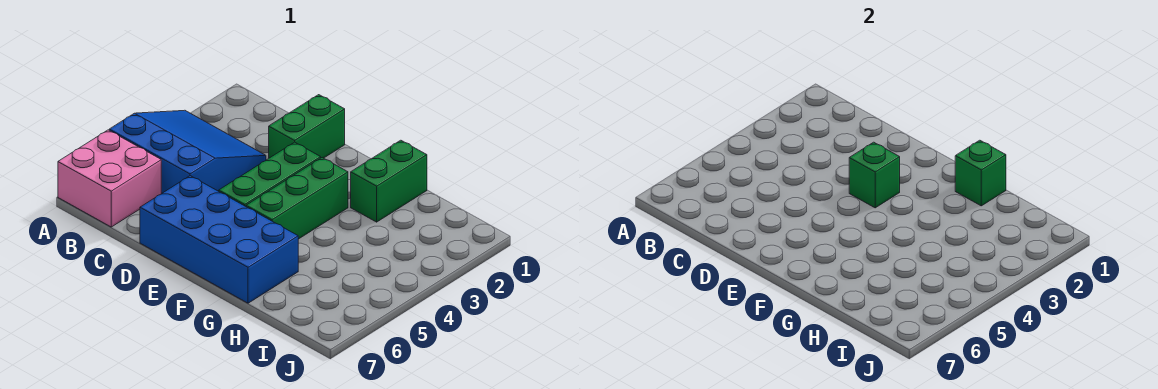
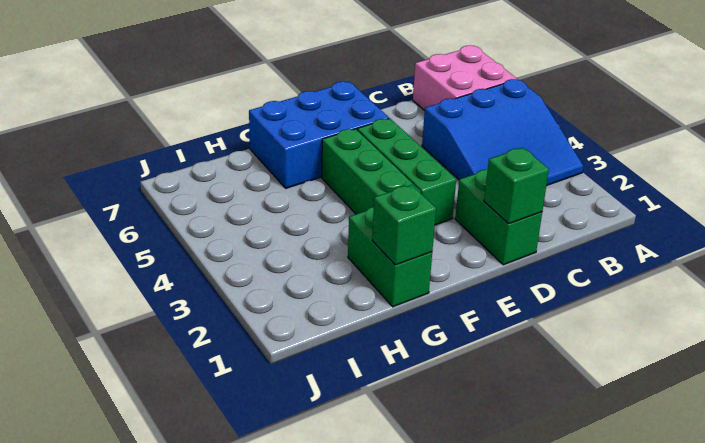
blue 2x4 brick [140,176,298,303] -> blue 2x3 brick [249,82,389,188]
green 1x1 brick [849,142,900,208] -> green 1x1 brick moved to [484,148,549,224]

